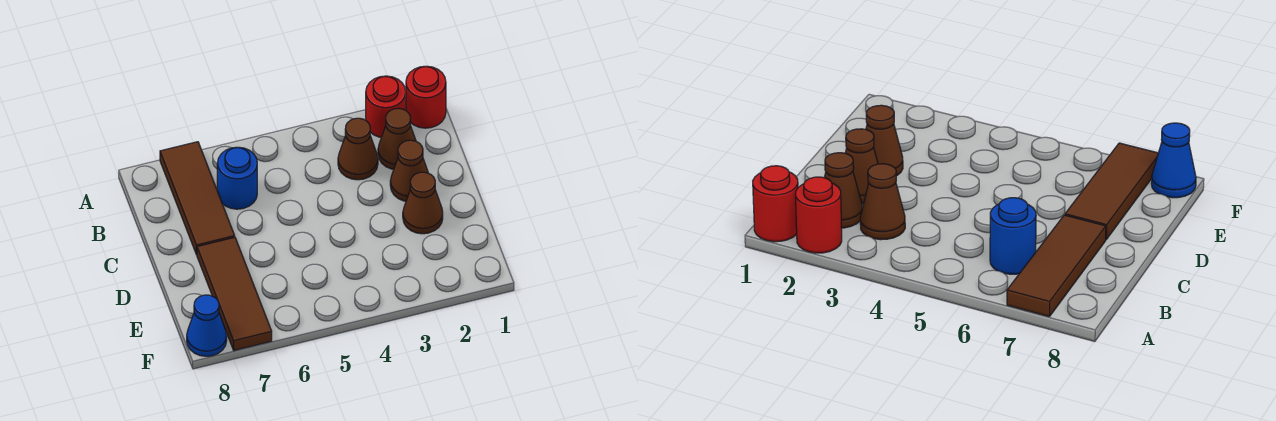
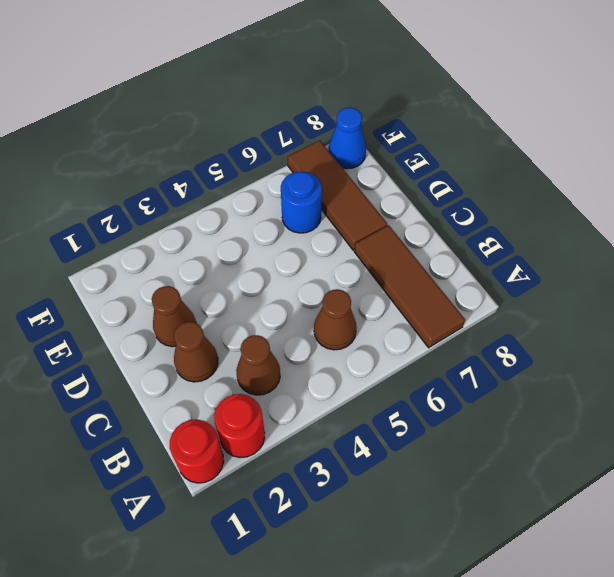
brown 1x1 cone [378,108,416,169] -> brown 1x1 cone moved to [314,289,357,350]
blue 1x1 round brick [217,147,257,209] -> blue 1x1 round brick moved to [281,171,322,233]

